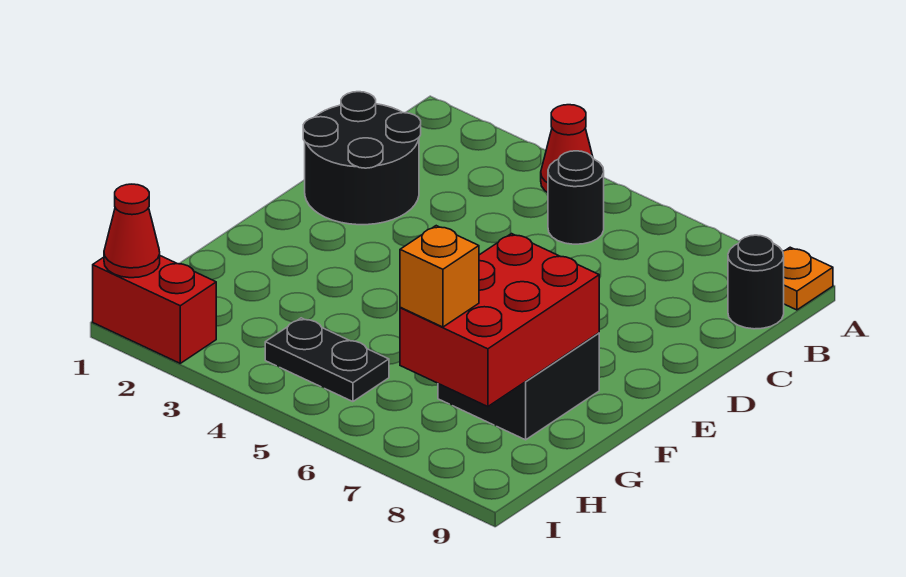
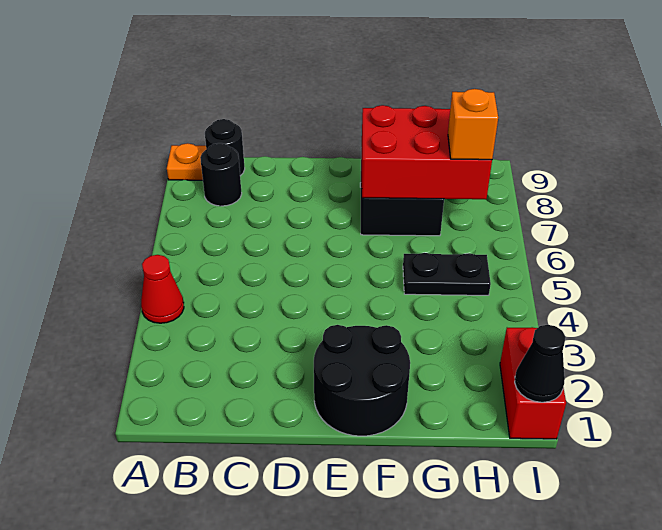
black 1x1 round brick [548,151,604,244] -> black 1x1 round brick moved to [200,143,242,206]
black 2x2 round brick [303,92,421,225] -> black 2x2 round brick moved to [314,325,410,436]
black 1x2 plate [265,318,389,402] -> black 1x2 plate turned to [403,253,491,295]
red 1x1 cone [104,184,160,278] -> black 1x1 cone [515,325,566,402]

